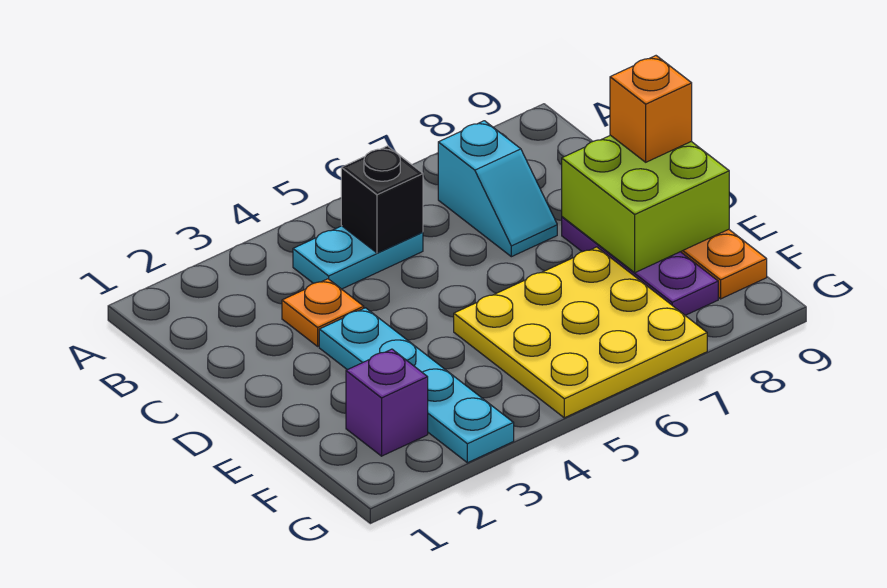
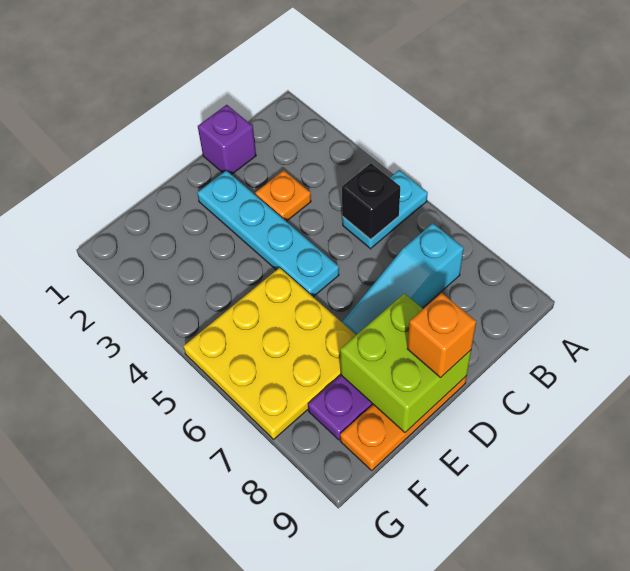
cyan 1x2 plate [293,226,423,289] -> cyan 1x2 plate turned to [342,170,428,249]
cyan 1x2 slope [438,121,557,257] -> cyan 1x3 slope [342,223,464,335]
cyan 1x4 plate [319,308,514,463] -> cyan 1x4 plate turned to [197,170,339,297]
purple 1x1 brick [346,349,428,456] -> purple 1x1 brick moved to [198,105,256,175]

